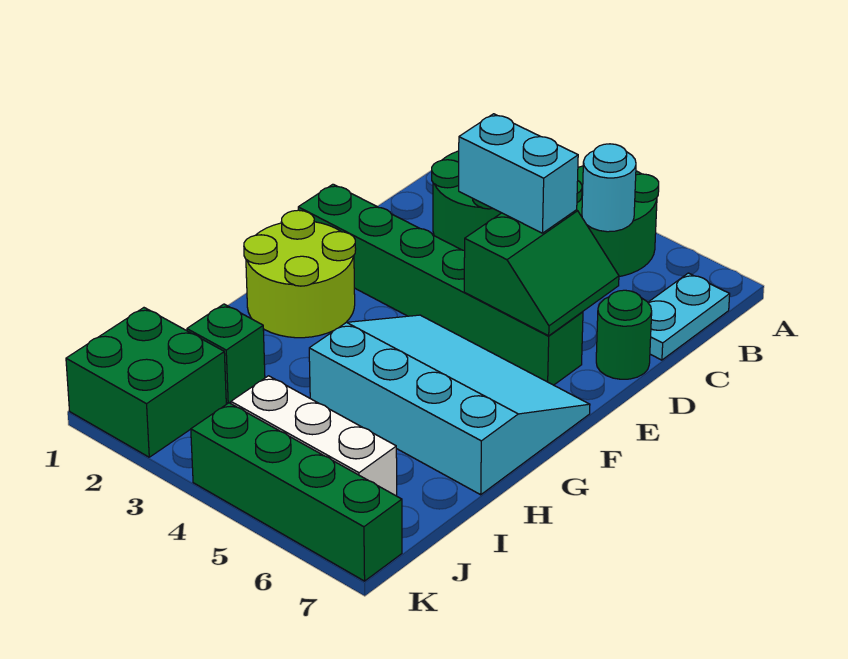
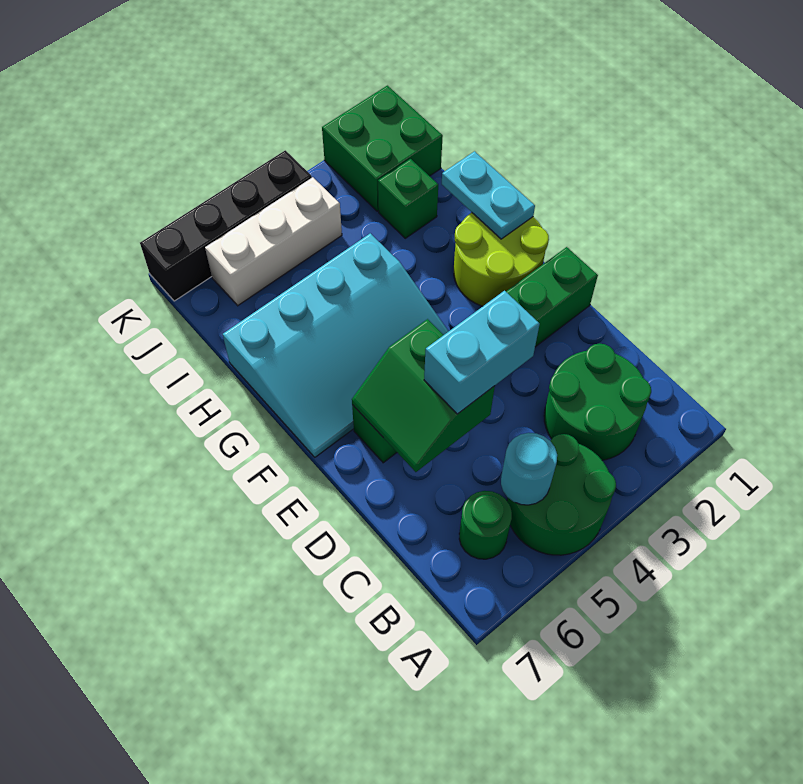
cyan 1x2 plate [648,273,730,360] -> cyan 1x2 plate moved to [442,151,535,239]
green 1x1 round brick [596,290,652,379] -> green 1x1 round brick moved to [459,491,512,559]
green 1x4 brick [191,403,402,581] -> black 1x4 brick [140,150,312,301]

